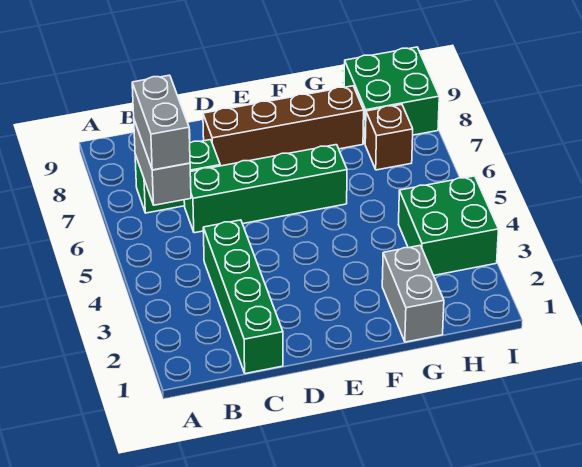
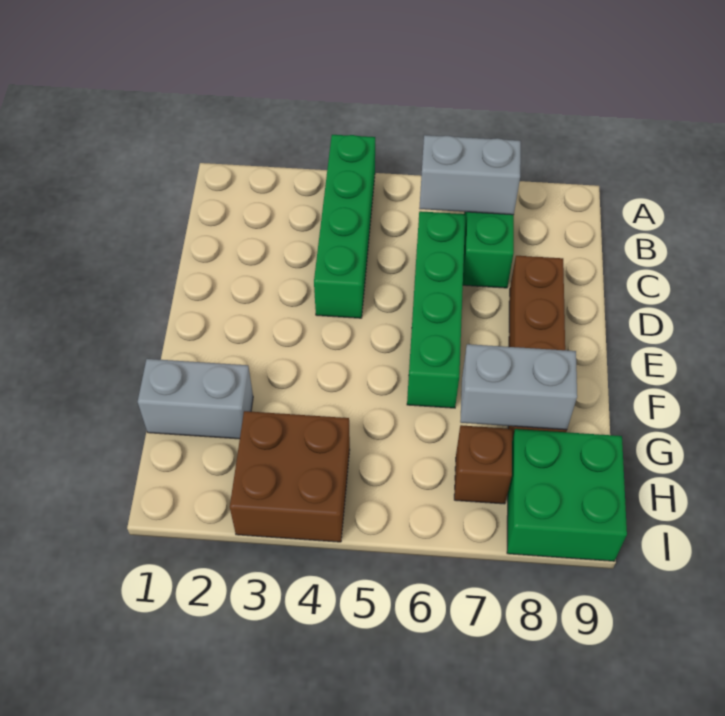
grey 1x2 brick [132,75,190,170] -> grey 1x2 brick moved to [460,344,577,430]
green 1x4 brick [203,220,283,374] -> green 1x4 brick turned to [314,135,375,318]
green 2x2 brick [398,176,499,276] -> brown 2x2 brick [230,411,350,542]

